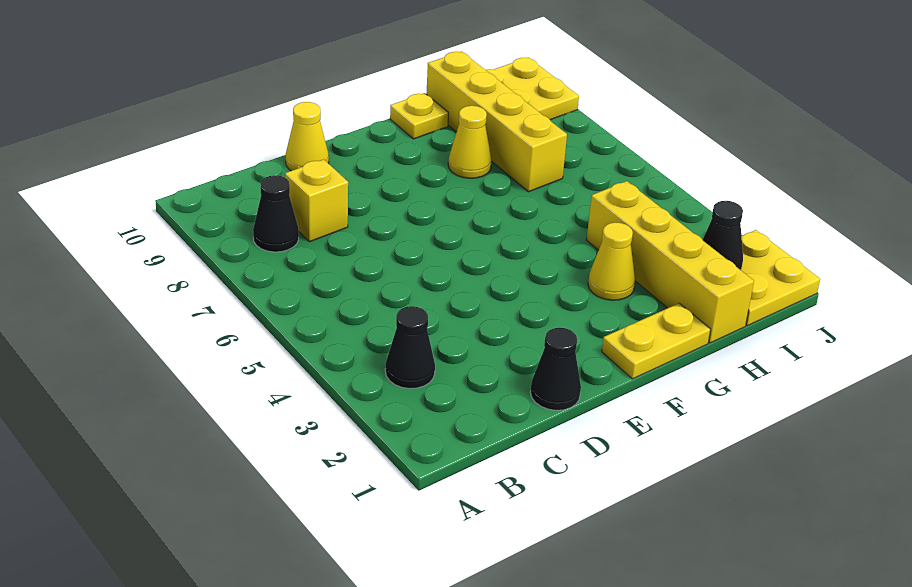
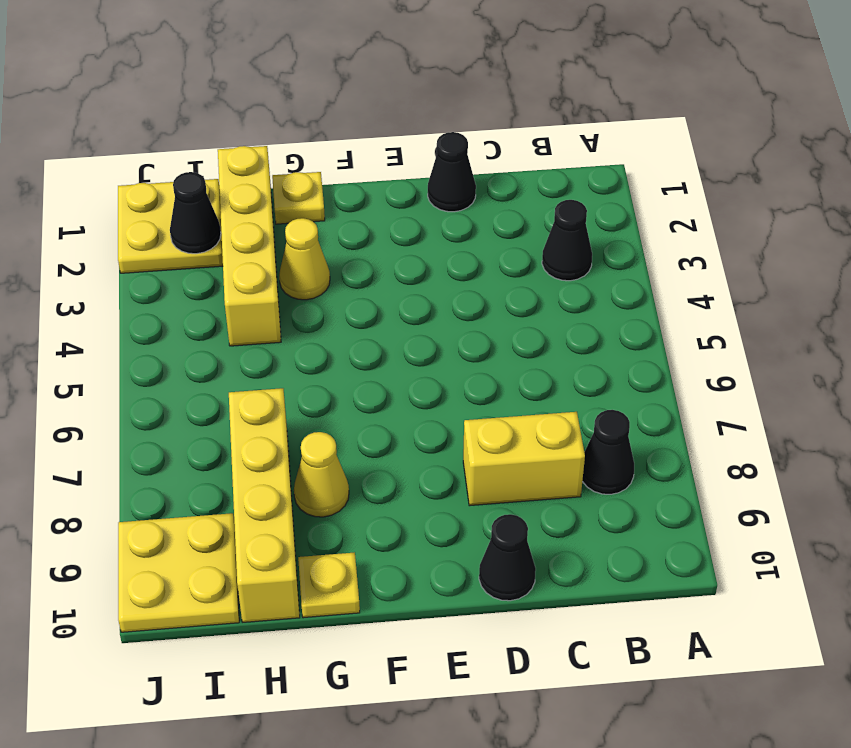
yellow 1x1 brick [285,159,348,242] -> yellow 1x2 brick [463,412,585,506]
yellow 1x1 cone [286,102,329,171] -> black 1x1 cone [479,514,536,601]
yellow 1x2 plate [602,303,711,379] -> yellow 1x1 plate [272,172,325,224]

